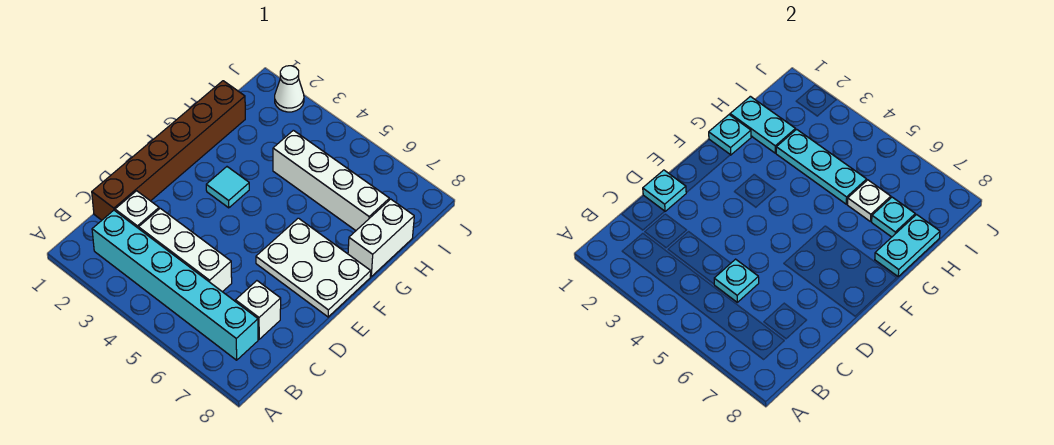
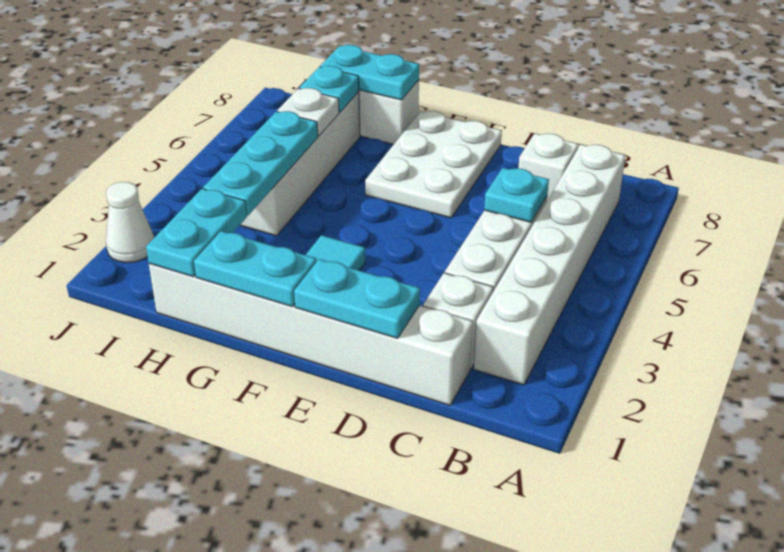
cyan 1x6 brick [92,210,258,360] -> white 1x6 brick [474,144,625,385]
brown 1x6 brick [92,81,245,220] -> white 1x6 brick [149,264,473,405]
cyan 1x1 plate [643,170,686,211] -> cyan 1x2 plate [294,259,420,338]
cyan 1x1 plate [709,115,751,155] -> cyan 1x2 plate [194,231,317,307]

